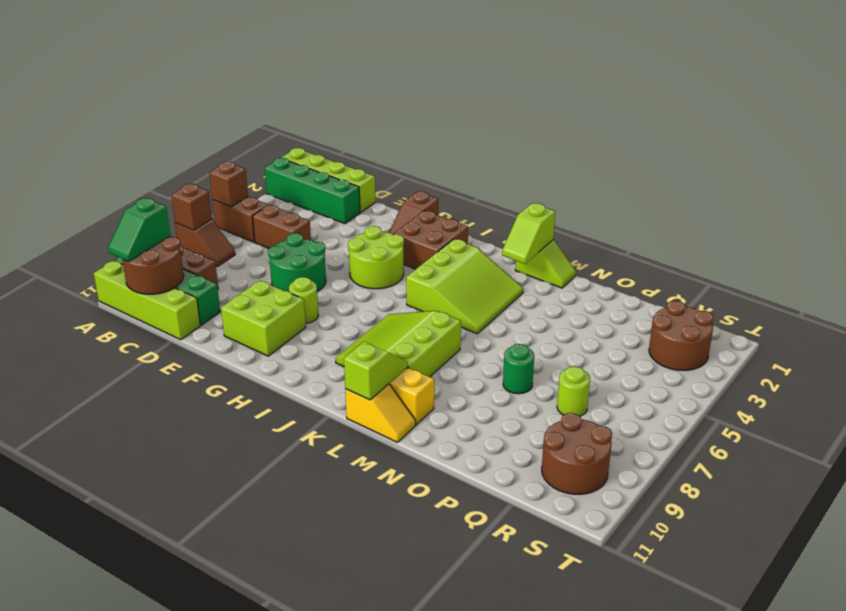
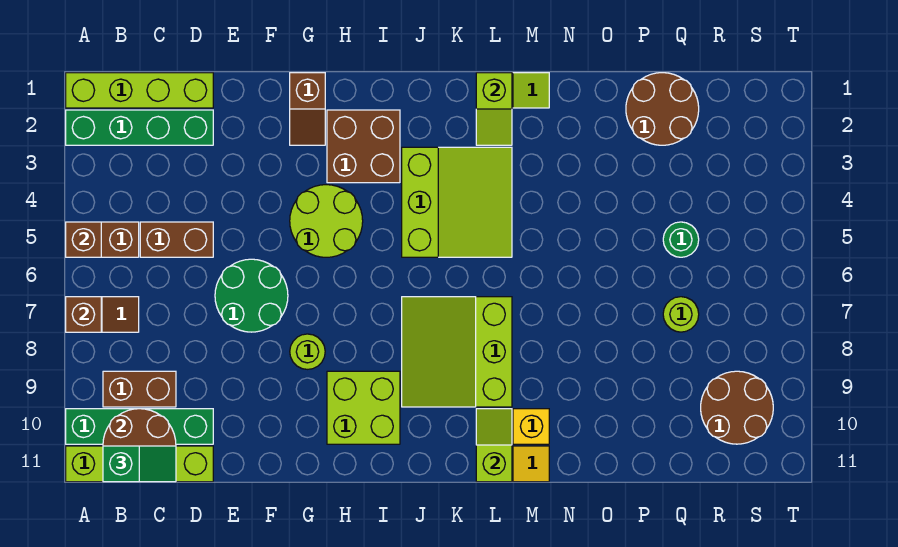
green 1x2 slope [108,198,170,262] -> green 1x2 slope turned to [103,446,176,482]
lime 2x2 brick [221,280,306,356] -> lime 2x2 brick moved to [327,371,400,444]
green 1x1 round brick [503,344,534,394] -> green 1x1 round brick moved to [663,222,699,257]
brown 2x2 round brick [649,301,714,370] -> brown 2x2 round brick moved to [626,73,699,145]

